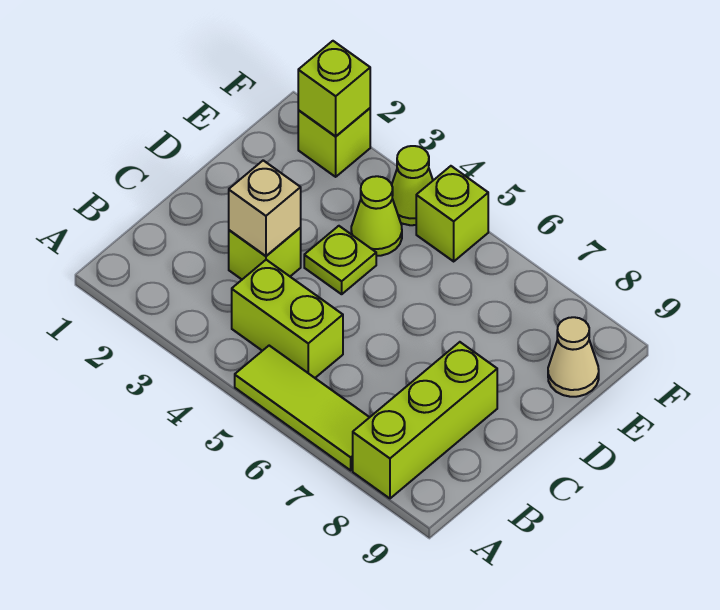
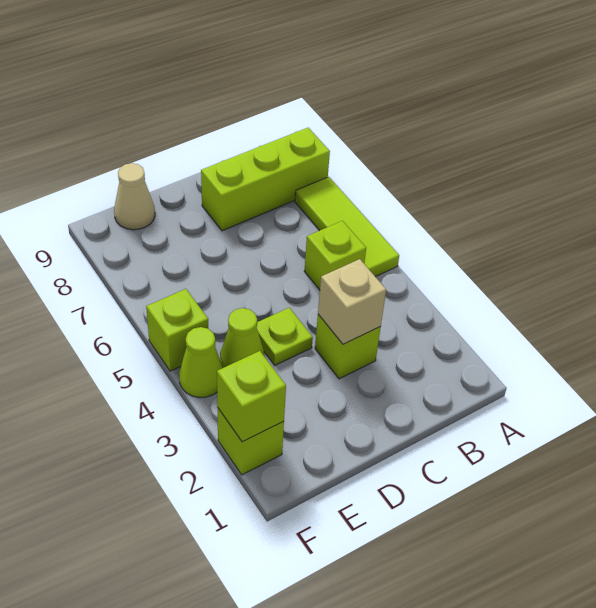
lime 1x2 brick [232,260,343,378] -> lime 1x1 brick [304,221,366,290]

